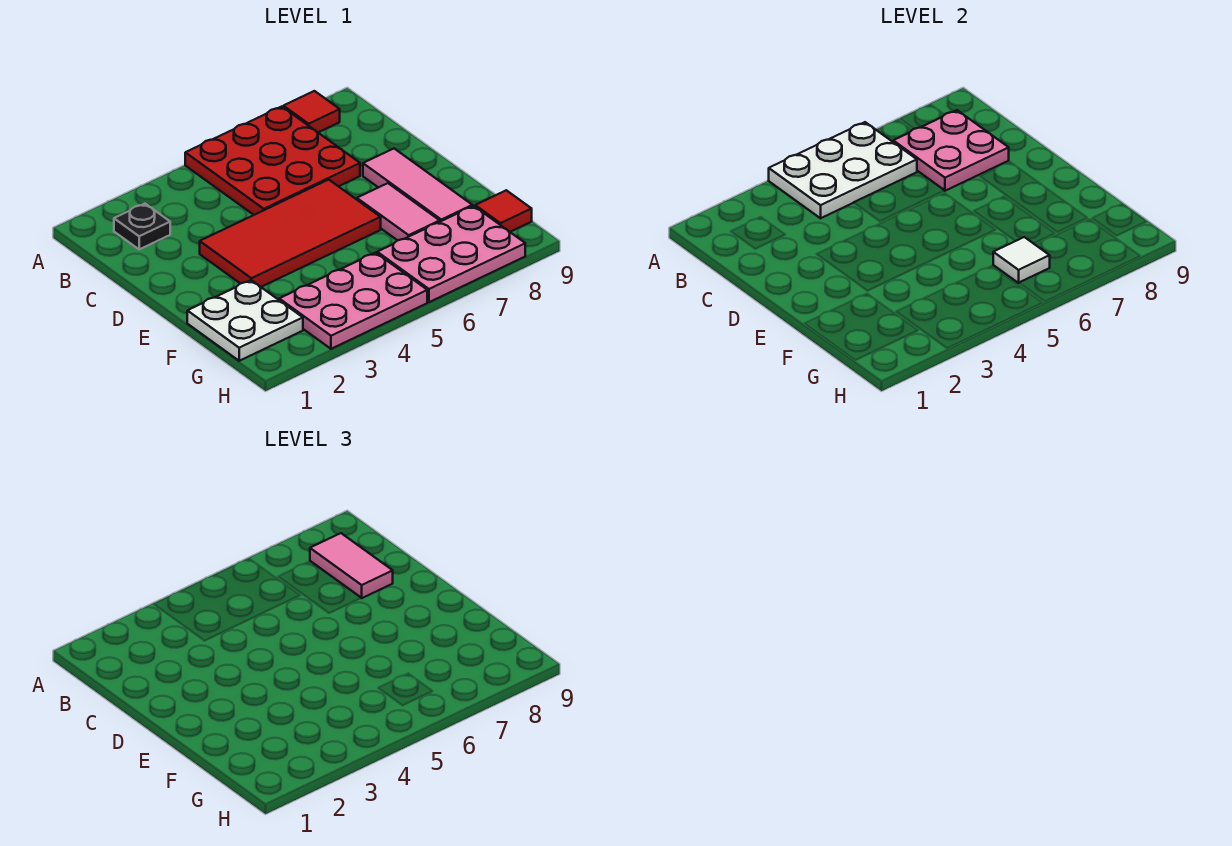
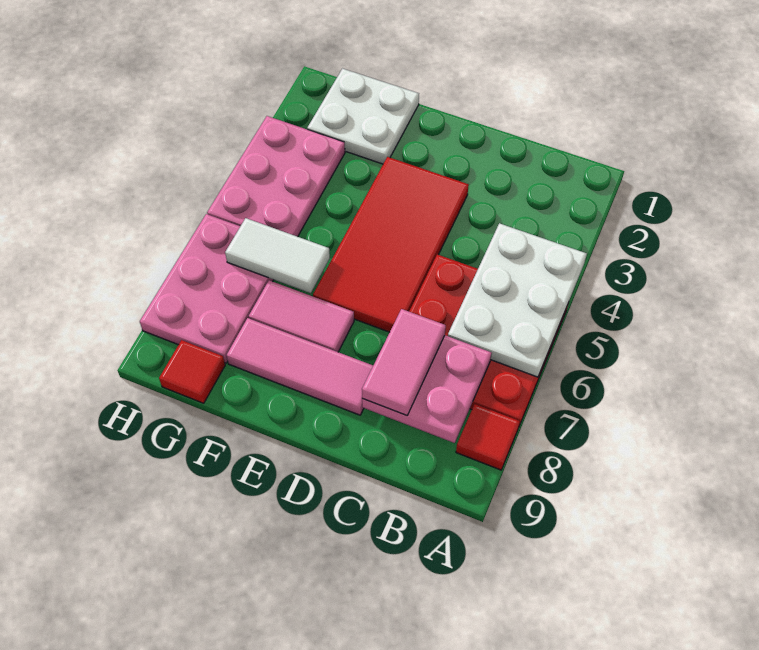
black 1x1 plate [114,204,170,249] -> none
pink 1x2 tile [310,533,393,598] -> pink 1x2 tile turned to [362,309,446,415]
white 1x1 tile [993,237,1050,283] -> white 1x2 tile [225,218,330,293]

